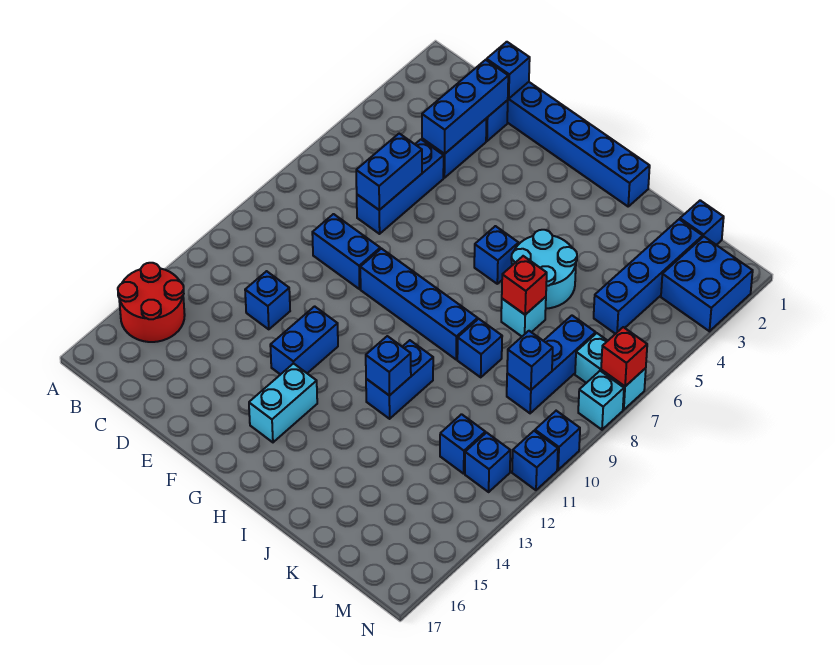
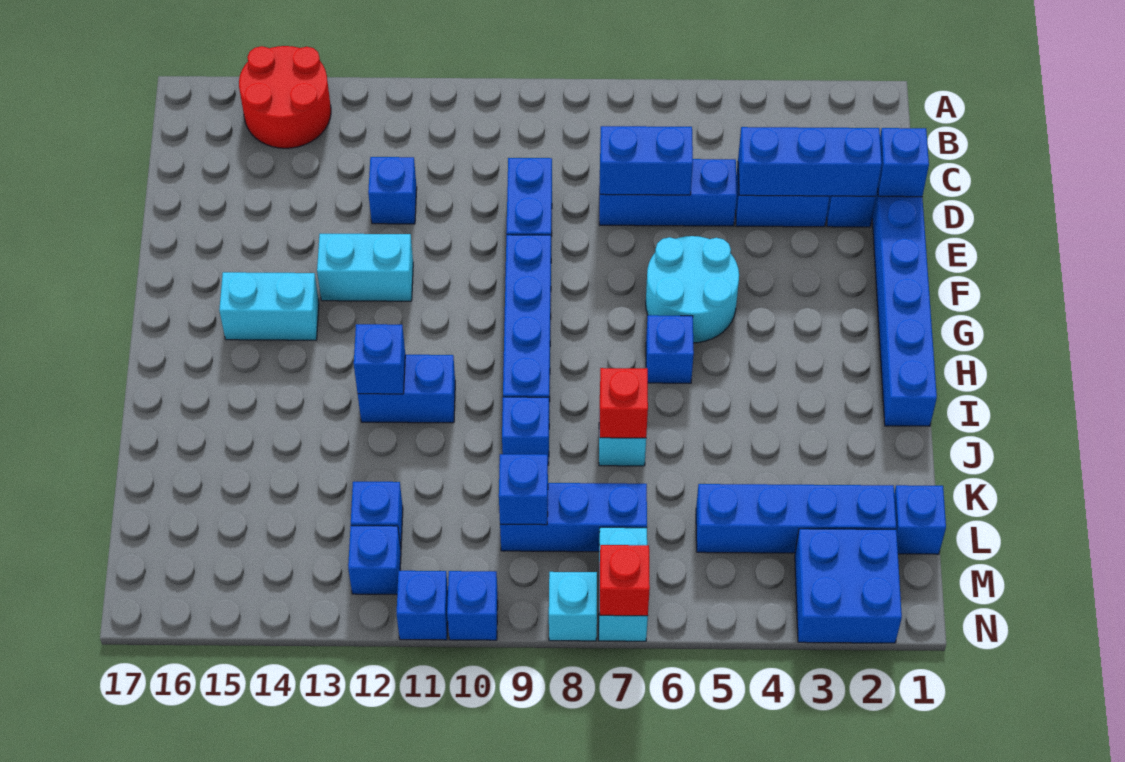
blue 1x2 brick [270,306,338,375] -> cyan 1x2 brick [317,234,413,301]
cyan 2x2 round brick [511,230,577,309] -> cyan 2x2 round brick moved to [646,236,739,343]

